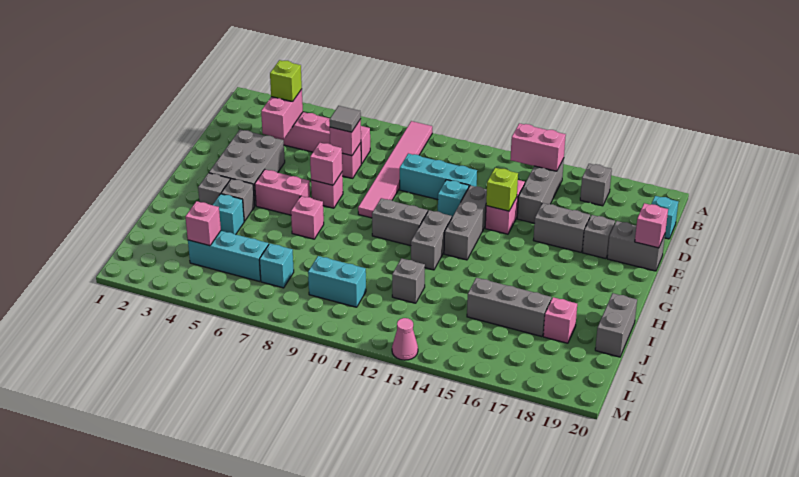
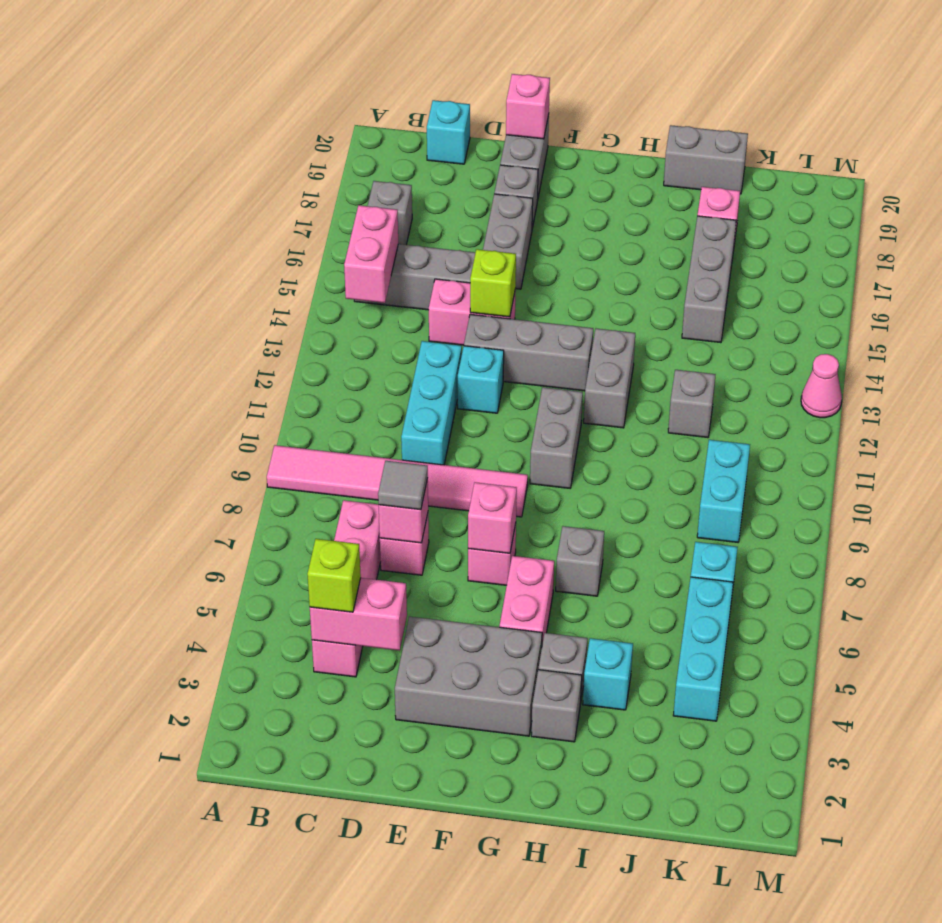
grey 1x2 brick [411,210,452,270] -> grey 1x2 brick turned to [584,329,635,428]
pink 1x1 brick [291,196,324,239] -> grey 1x1 brick [556,526,604,596]
pink 1x1 brick [185,201,221,246] -> none

